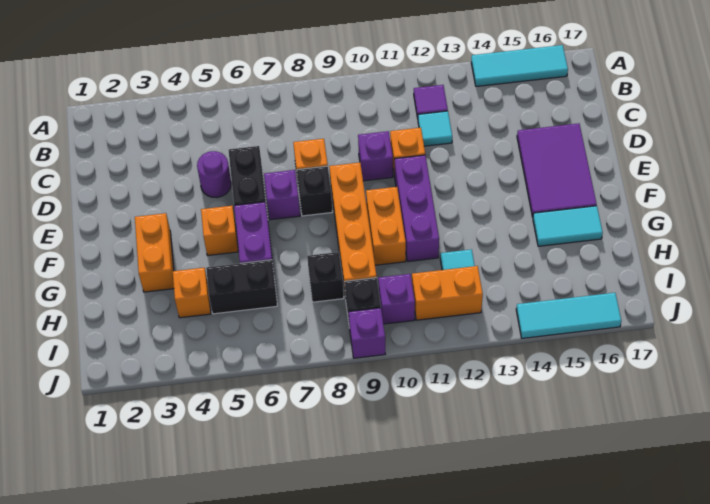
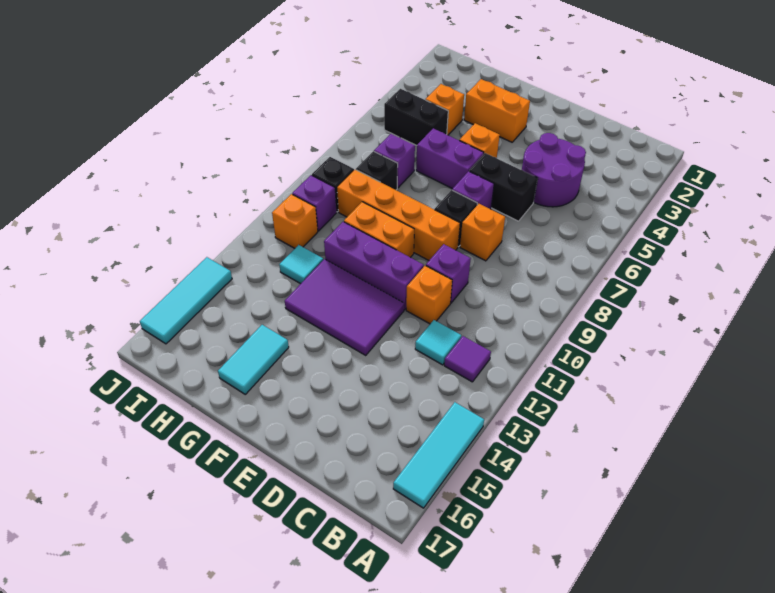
purple 1x1 round brick [197,151,231,197] -> purple 2x2 round brick [522,133,586,207]
purple 2x3 tile [517,123,597,217] -> purple 2x3 tile moved to [285,259,404,355]
black 1x2 brick [206,260,277,314] -> black 1x2 brick turned to [384,89,448,146]
orange 1x2 brick [412,266,483,320] -> orange 1x1 brick [272,194,318,248]
purple 1x1 brick [349,308,385,358] -> purple 1x1 brick moved to [374,134,415,188]

